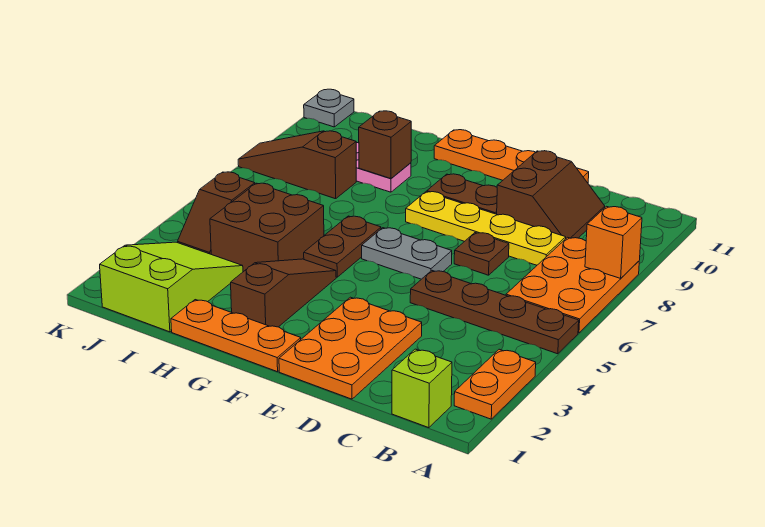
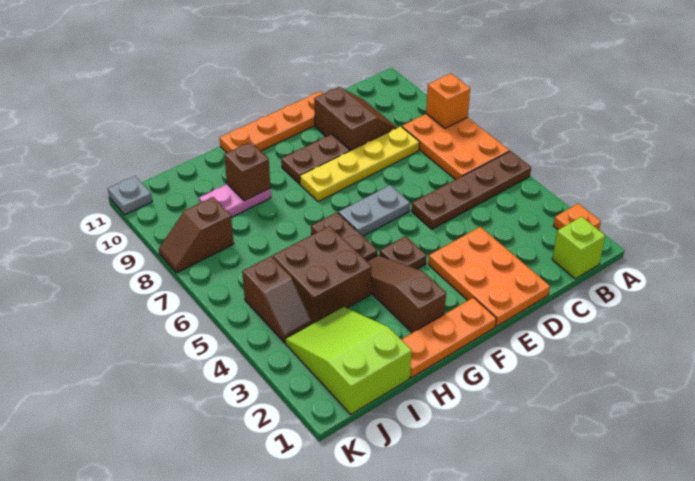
orange 1x2 plate [454,349,536,419] -> orange 1x1 plate [553,204,601,230]
brown 1x1 plate [454,233,509,275] -> brown 1x1 plate moved to [380,236,426,269]
brown 1x3 slope [238,131,356,199] -> brown 1x2 slope [159,197,234,273]

